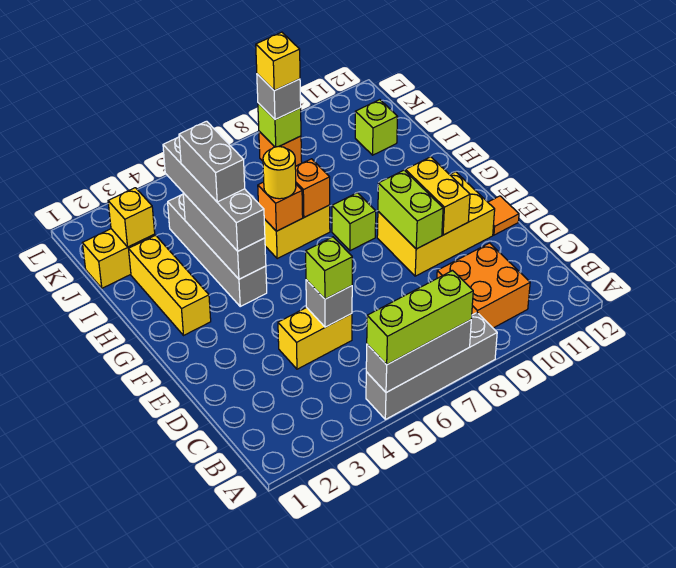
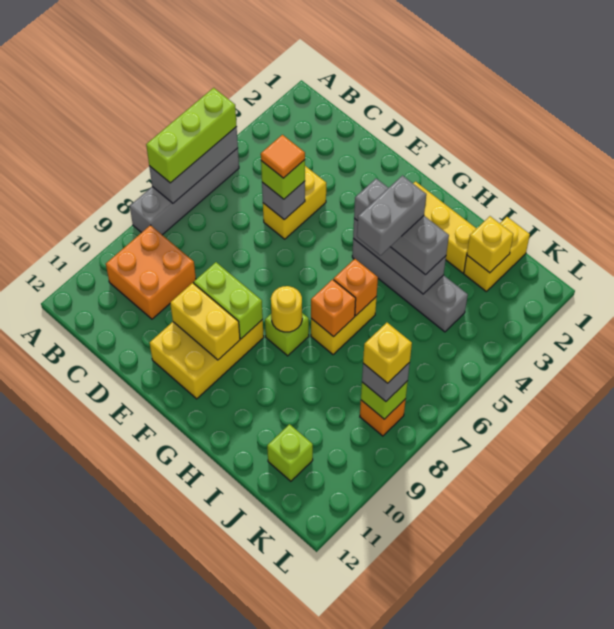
orange 1x1 tile [488,196,519,235] -> orange 1x1 tile moved to [261,135,305,178]
grey 1x4 brick [163,137,265,251] -> grey 1x3 brick [354,178,449,275]
grey 1x2 brick [179,121,245,202] -> grey 1x2 brick turned to [357,176,426,256]
yellow 1x1 round brick [263,146,296,199] -> yellow 1x1 round brick moved to [271,286,302,332]

